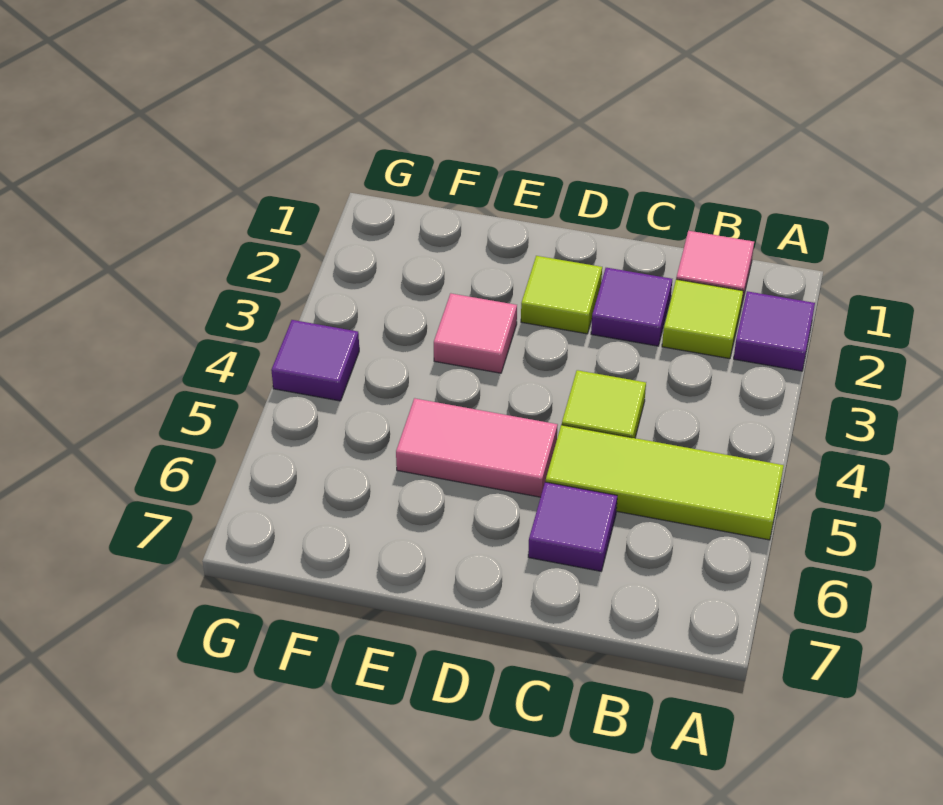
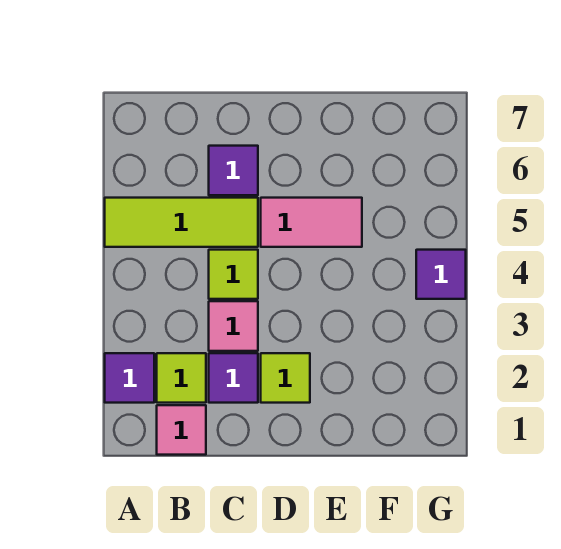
pink 1x1 tile [434,293,517,373] -> pink 1x1 tile moved to [209,301,258,351]

